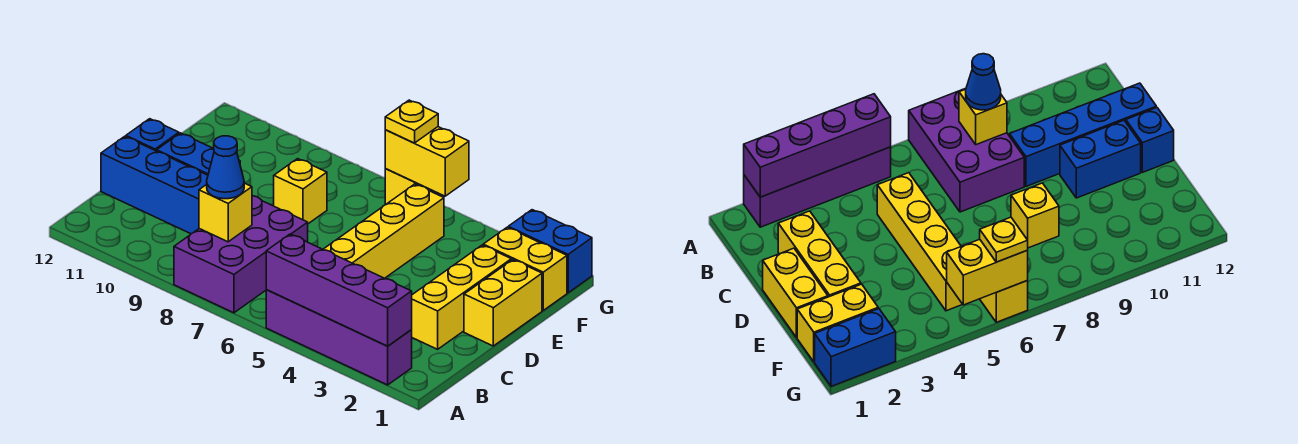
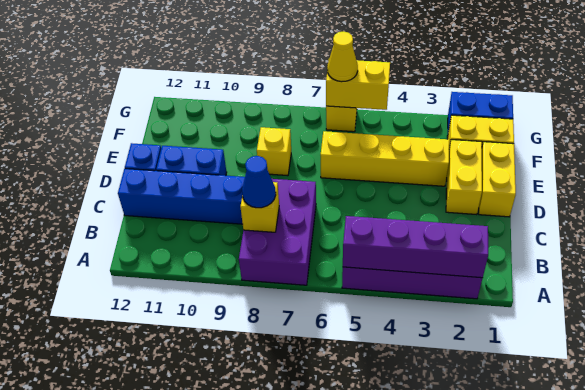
yellow 1x3 brick [411,245,511,349] -> yellow 1x2 brick [446,140,482,215]
yellow 1x4 brick [323,184,444,278] -> yellow 1x4 brick turned to [321,131,449,186]
yellow 1x1 plate [385,100,438,143] -> yellow 1x1 cone [327,31,358,82]

